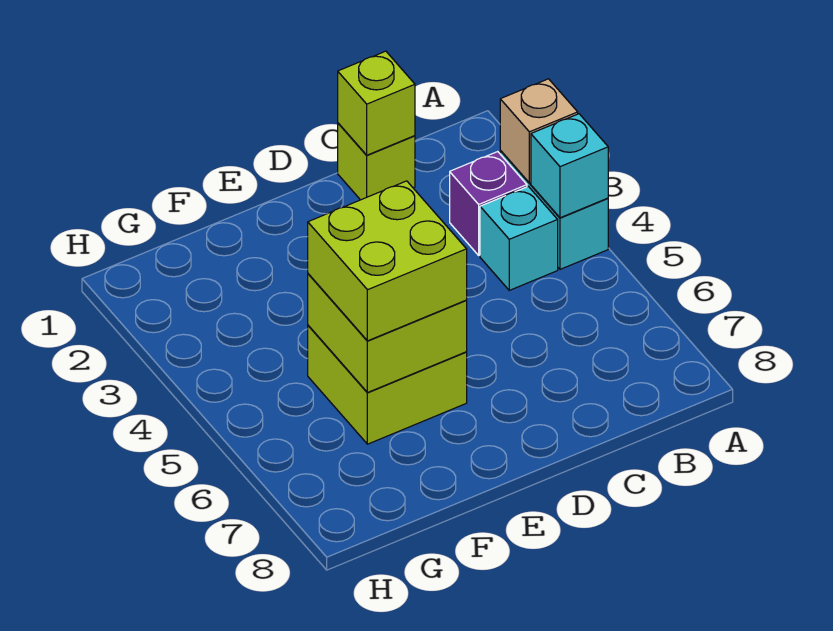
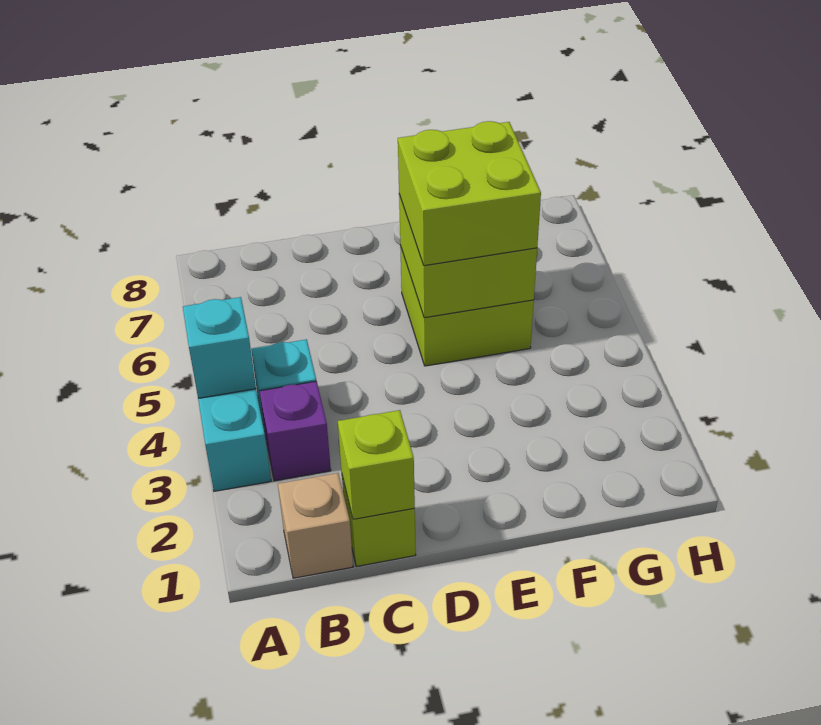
tan 1x1 brick [500,79,578,183] -> tan 1x1 brick moved to [278,473,353,578]

